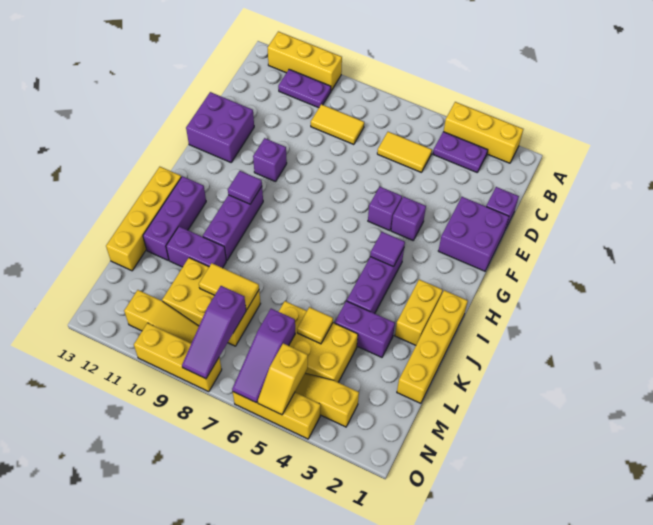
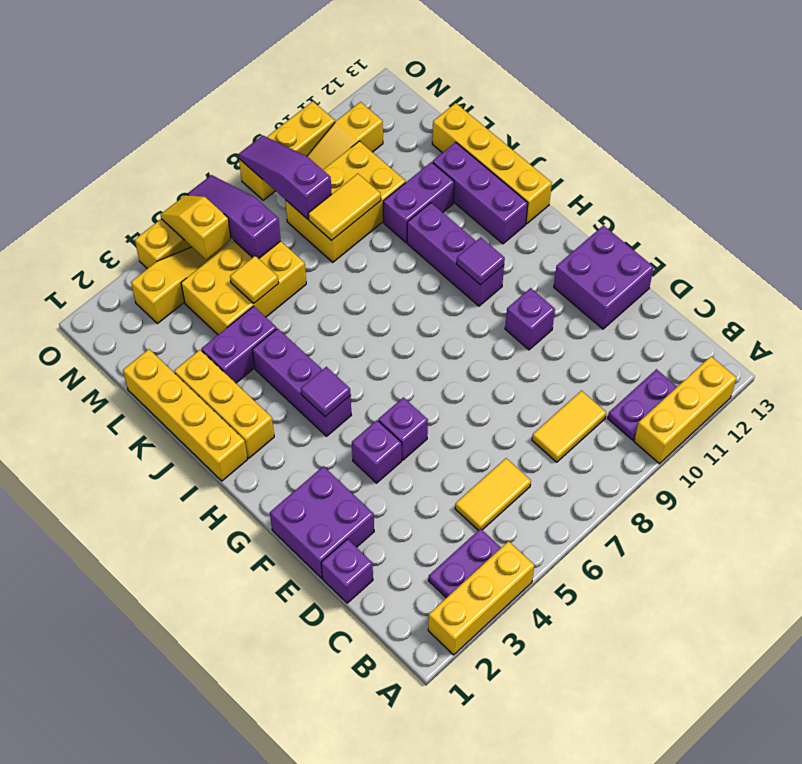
yellow 1x2 brick [395,279,442,345] -> yellow 1x3 brick [174,350,274,458]

